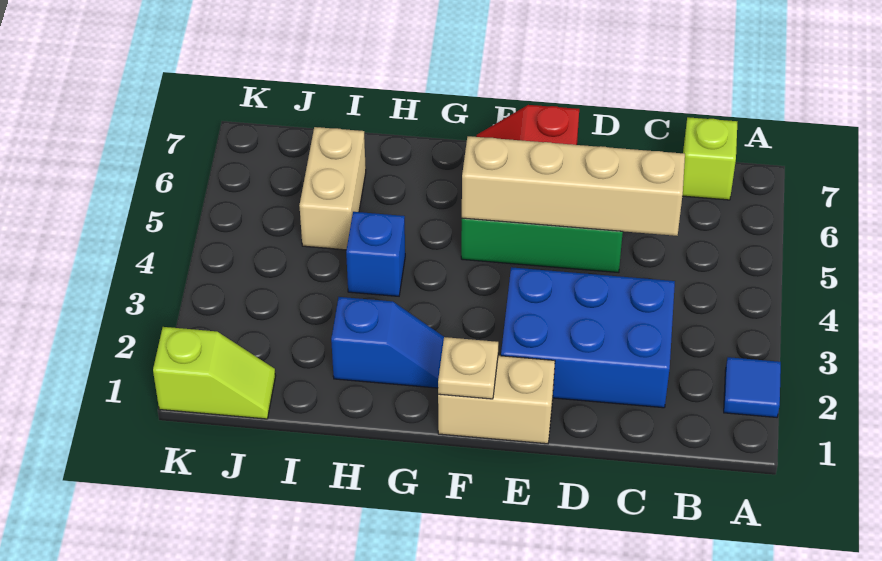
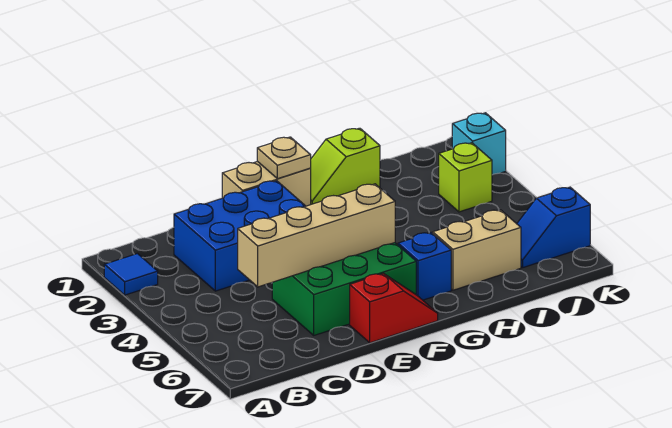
lime 1x1 brick [682,117,737,200] -> lime 1x1 brick moved to [439,143,492,212]
blue 1x2 slope [331,297,444,388] -> blue 1x2 slope moved to [517,187,590,268]
blue 1x1 brick [346,212,405,296] -> blue 1x1 brick moved to [398,233,451,300]
tan 1x2 brick [299,127,366,250] -> tan 1x2 brick turned to [433,210,521,290]
lime 1x2 slope [153,327,276,419] -> lime 1x2 slope moved to [310,128,380,204]
none -> cyan 1x1 brick [452,113,506,175]

